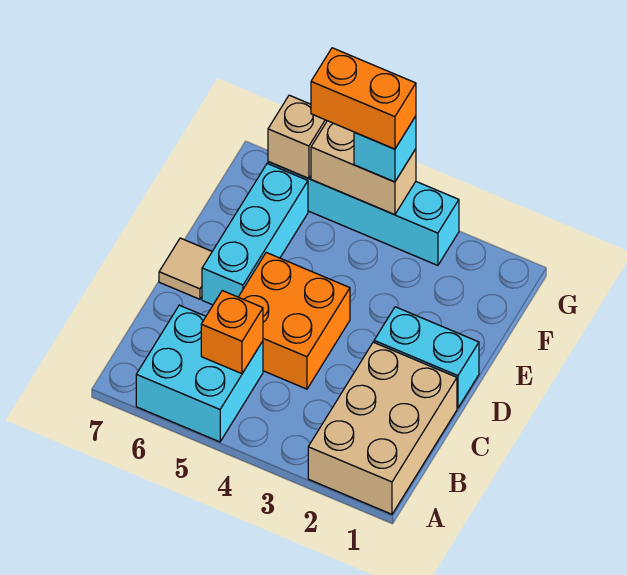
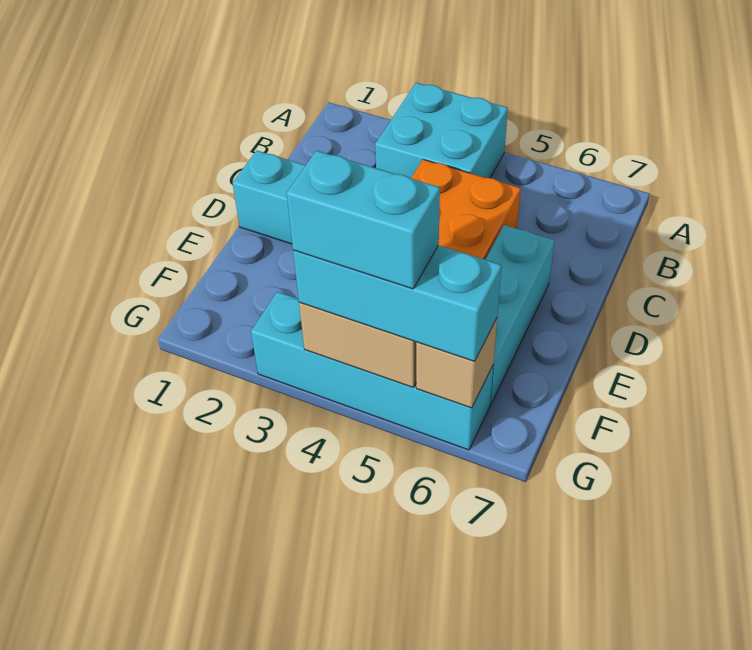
tan 2x3 brick [308,342,457,514] -> none
cyan 2x2 brick [136,305,263,442] -> cyan 2x2 brick moved to [375,83,508,178]
orange 1x1 brick [201,291,263,374] -> none
tan 1x1 tile [159,238,212,299] -> none
cyan 1x1 brick [354,116,416,182] -> cyan 1x3 brick [293,245,502,361]
orange 1x2 brick [311,48,416,149] -> cyan 1x2 brick [286,150,440,289]

